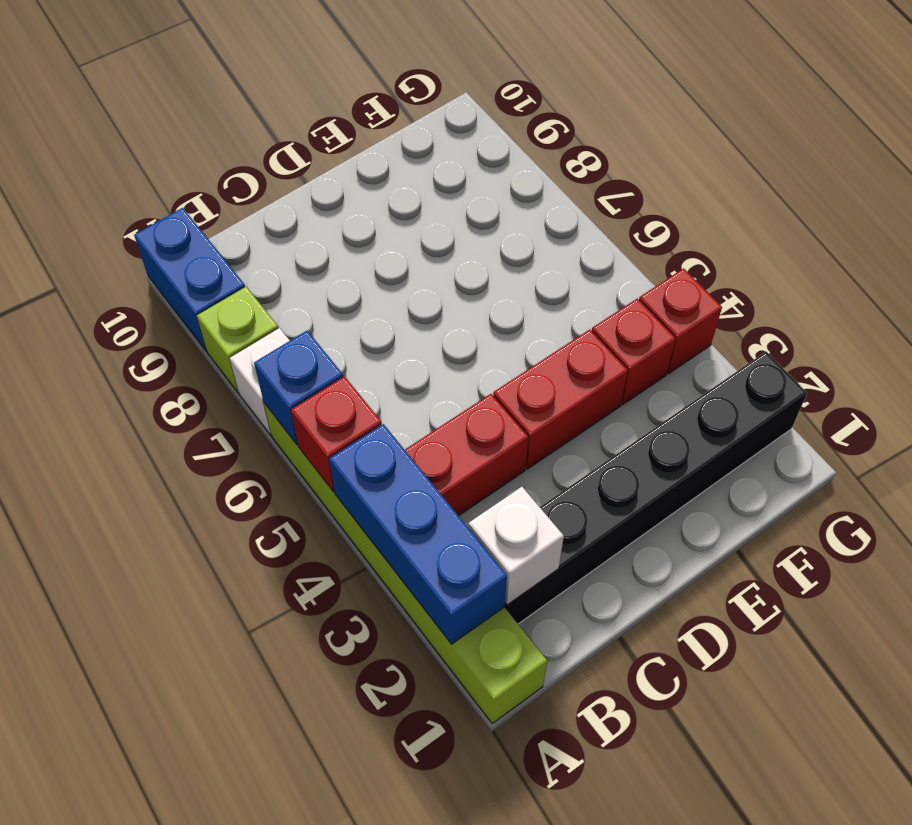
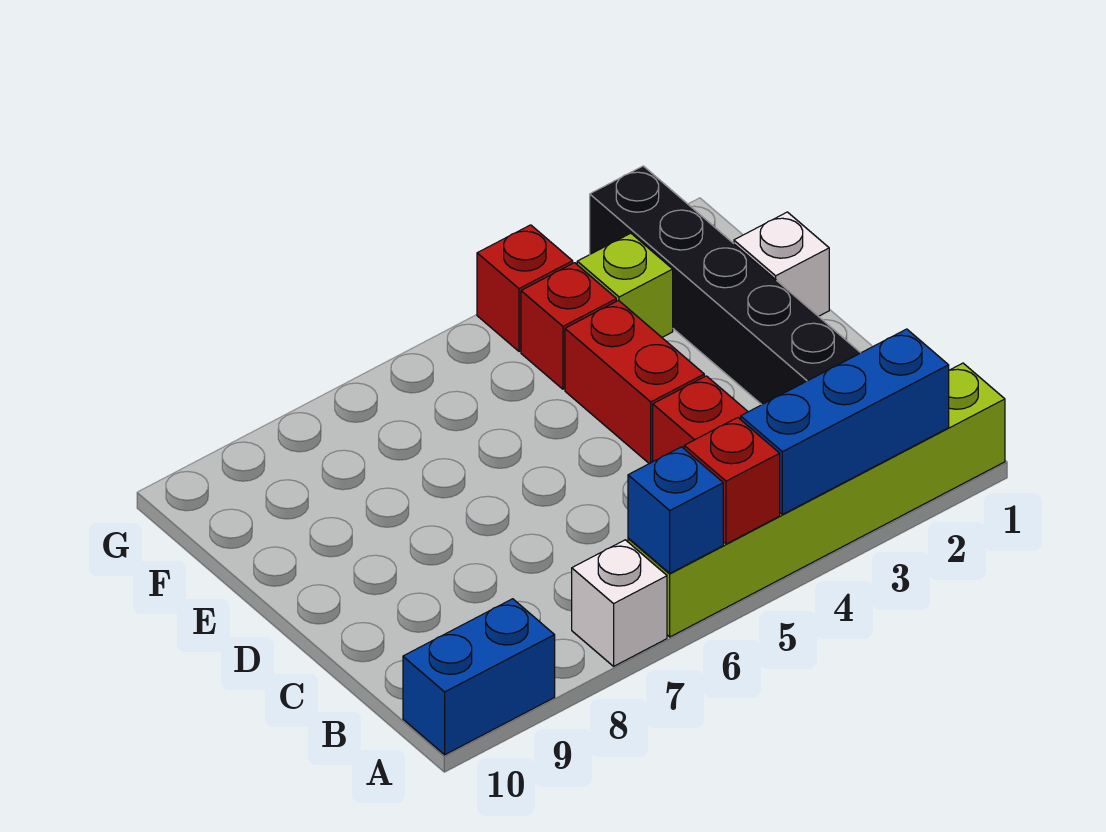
lime 1x1 brick [197,287,278,393] -> lime 1x1 brick moved to [577,233,673,337]
white 1x1 brick [468,487,564,605] -> white 1x1 brick moved to [734,212,829,316]

